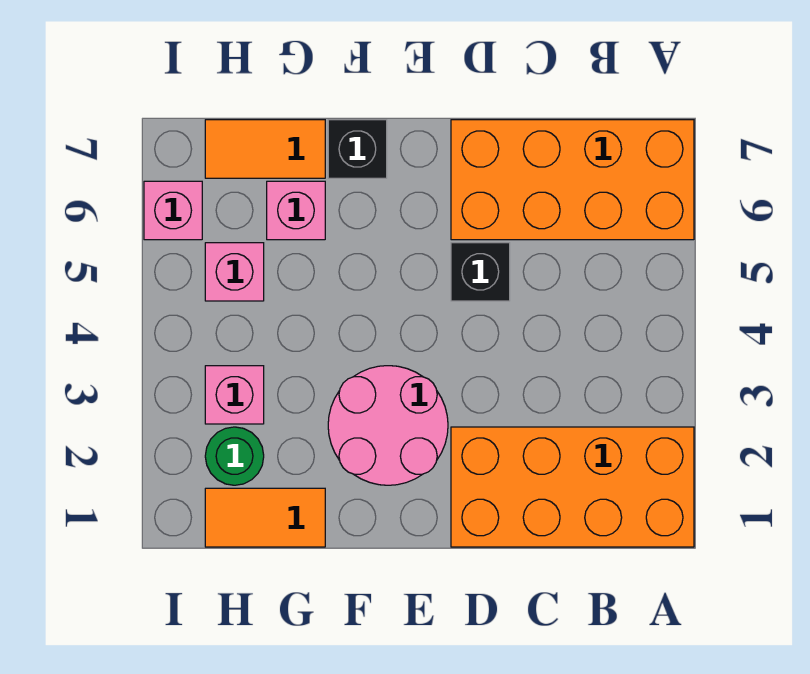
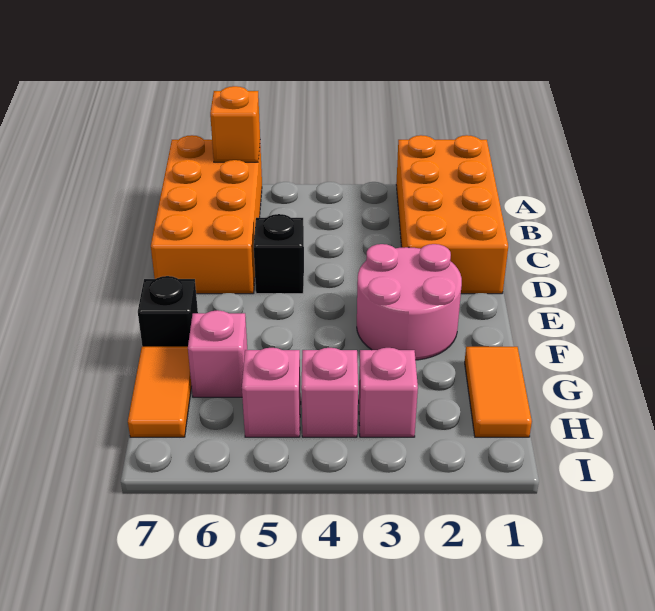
none -> orange 1x1 brick [210,86,260,162]
green 1x1 round brick [205,427,264,485] -> none
pink 1x1 brick [144,181,202,240] -> pink 1x1 brick moved to [301,348,358,437]

